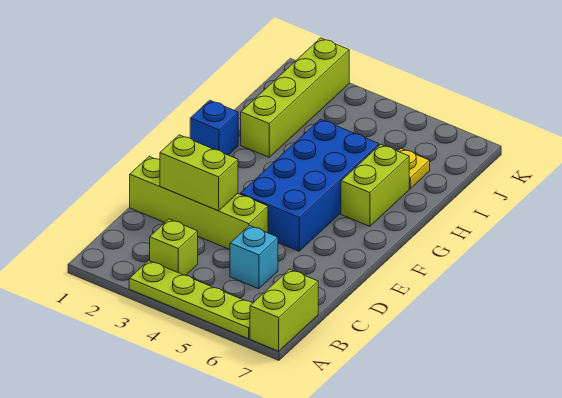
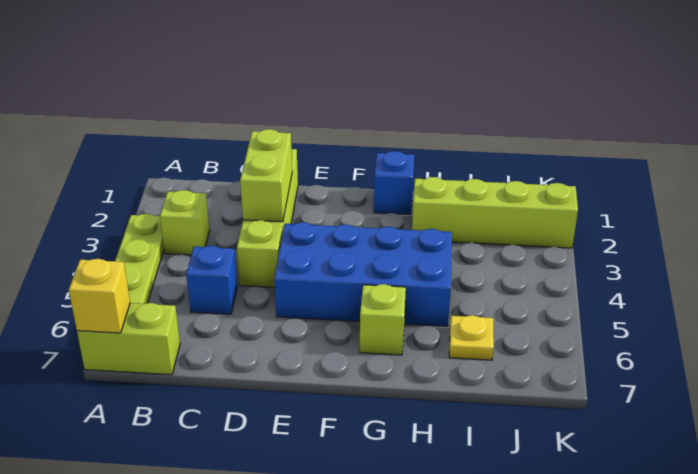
none -> yellow 1x1 brick [69,259,130,333]
cyan 1x1 brick [230,226,278,289] -> blue 1x1 brick [186,246,237,314]
lime 1x2 brick [341,144,409,226] -> lime 1x1 brick [360,284,406,355]

